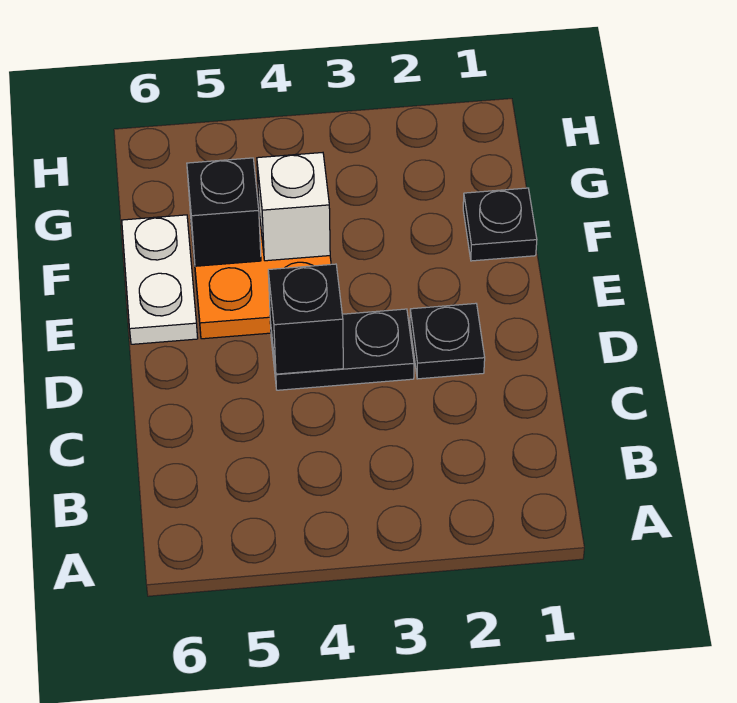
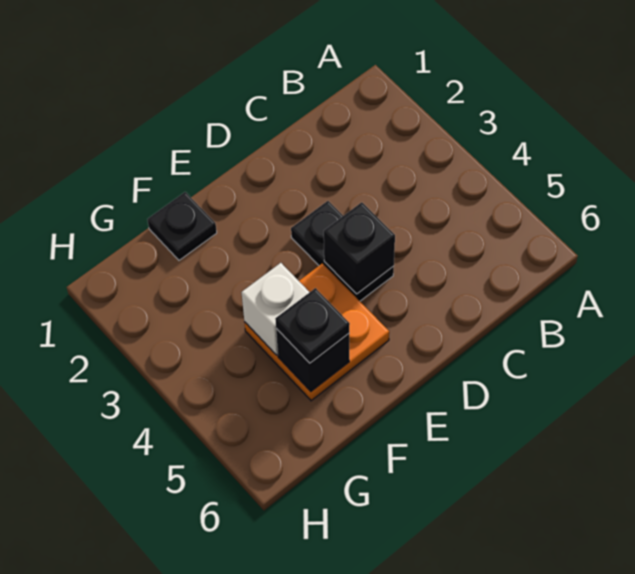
black 1x1 plate [410,303,485,379] -> black 1x1 plate moved to [275,288,350,363]
white 1x2 plate [122,215,198,344] -> none

